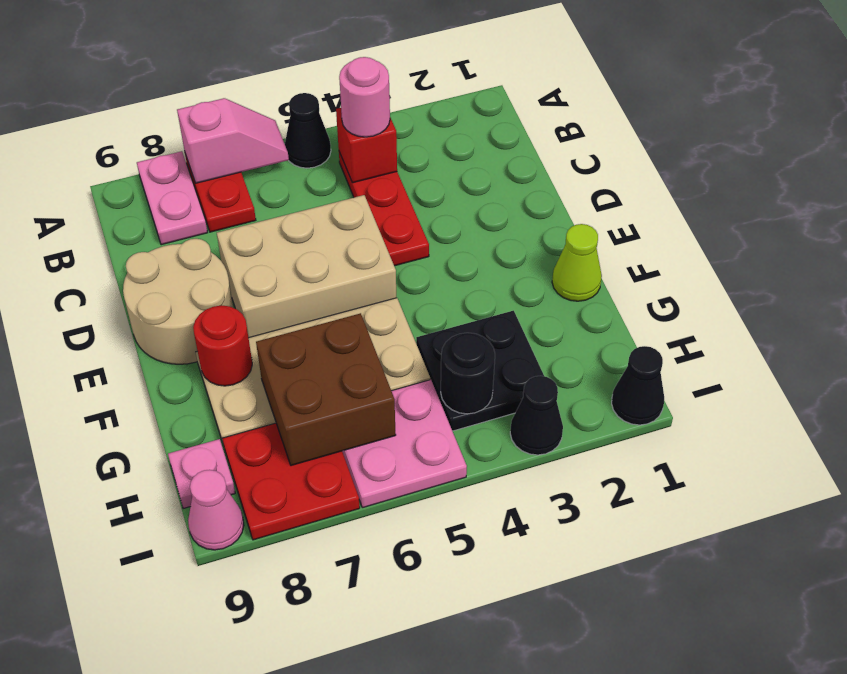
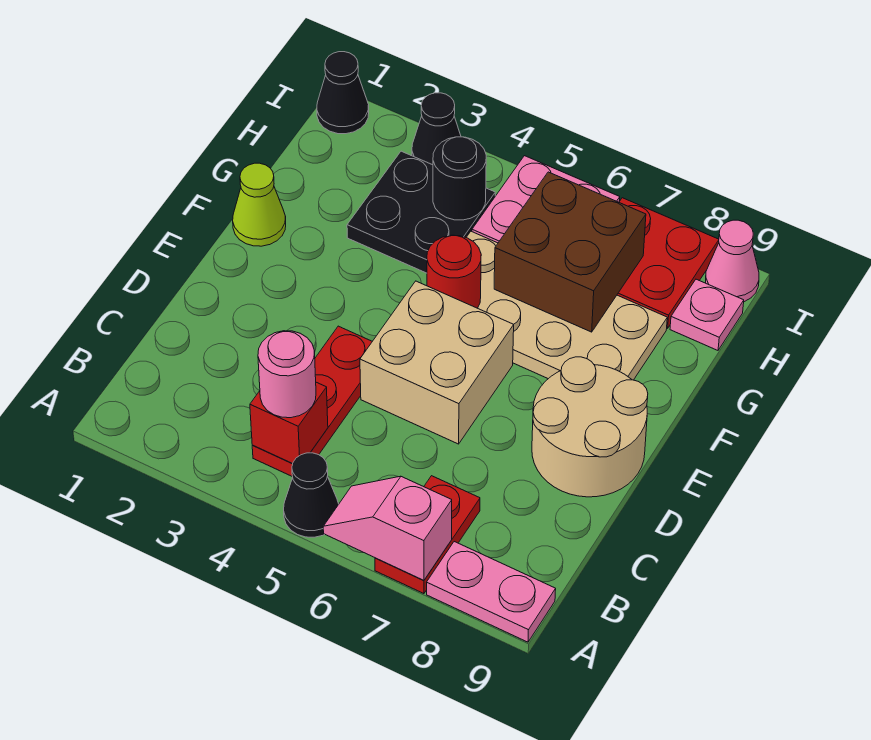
pink 1x2 plate [137,151,207,245] -> pink 1x2 plate turned to [427,542,556,642]
tan 2x3 brick [217,195,396,338] -> tan 2x2 brick [360,281,514,444]
red 1x1 round brick [193,305,252,386] -> red 1x1 round brick moved to [427,235,481,308]

